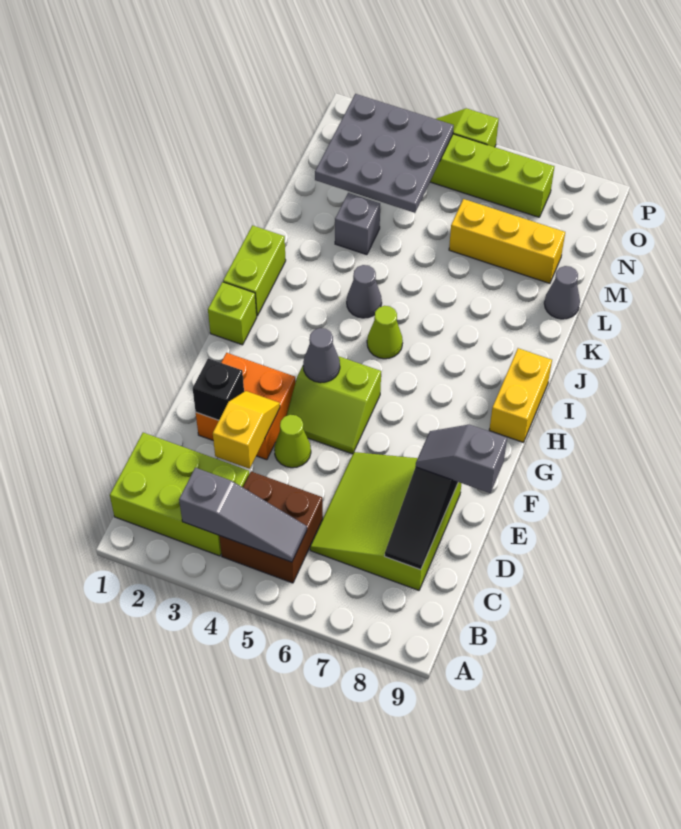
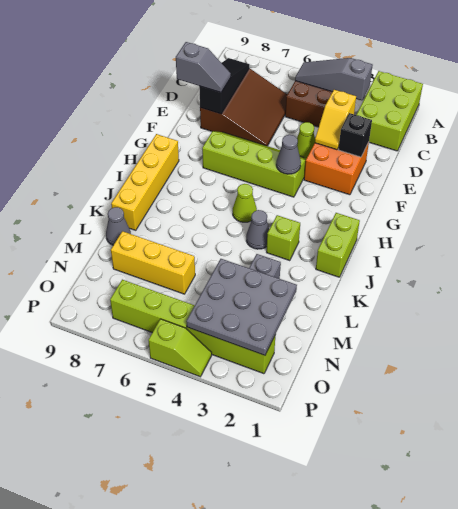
lime 2x3 brick [110,433,249,556] -> lime 2x3 brick turned to [356,71,423,151]
lime 3x3 slope [310,452,462,590] -> brown 3x3 slope [200,68,287,146]
lime 2x2 slope [286,356,381,454] -> lime 2x4 slope [202,131,306,197]
lime 1x1 brick [208,282,257,345] -> lime 1x1 brick moved to [267,215,300,260]
yellow 1x2 brick [489,348,552,442] -> yellow 1x4 brick [111,134,179,230]

